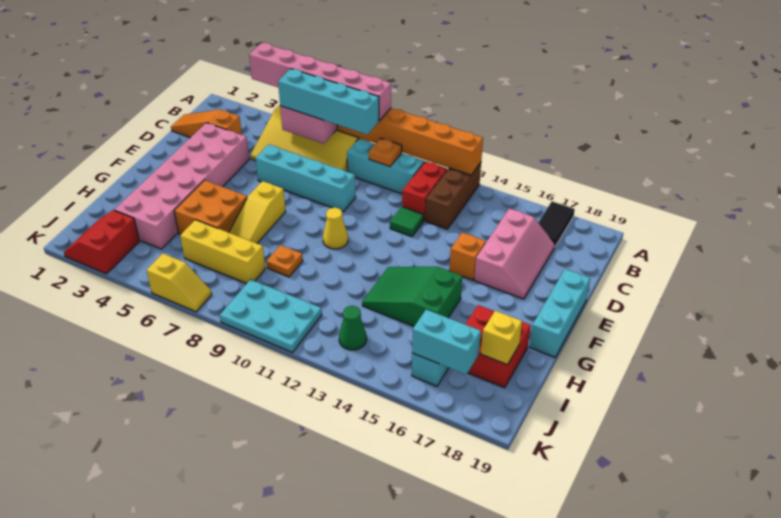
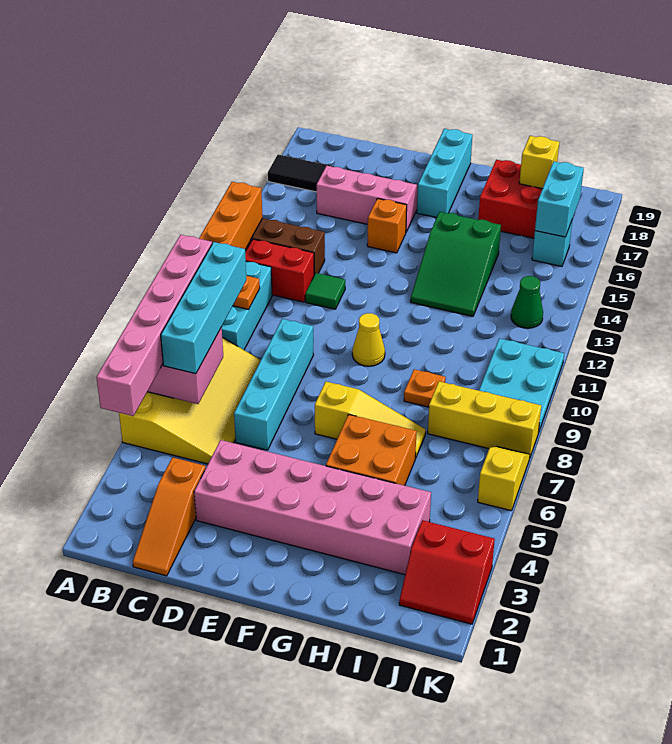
cyan 1x3 brick [530,269,590,357] -> cyan 1x3 brick turned to [417,129,472,218]
yellow 1x3 brick [180,220,265,283] -> yellow 1x3 brick turned to [428,381,541,457]

